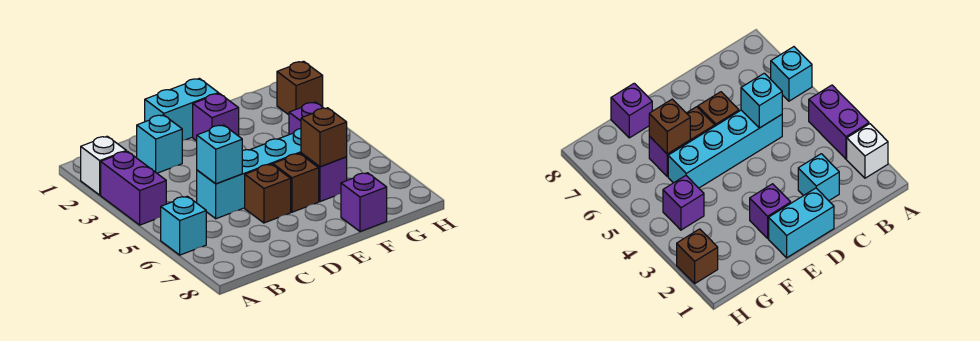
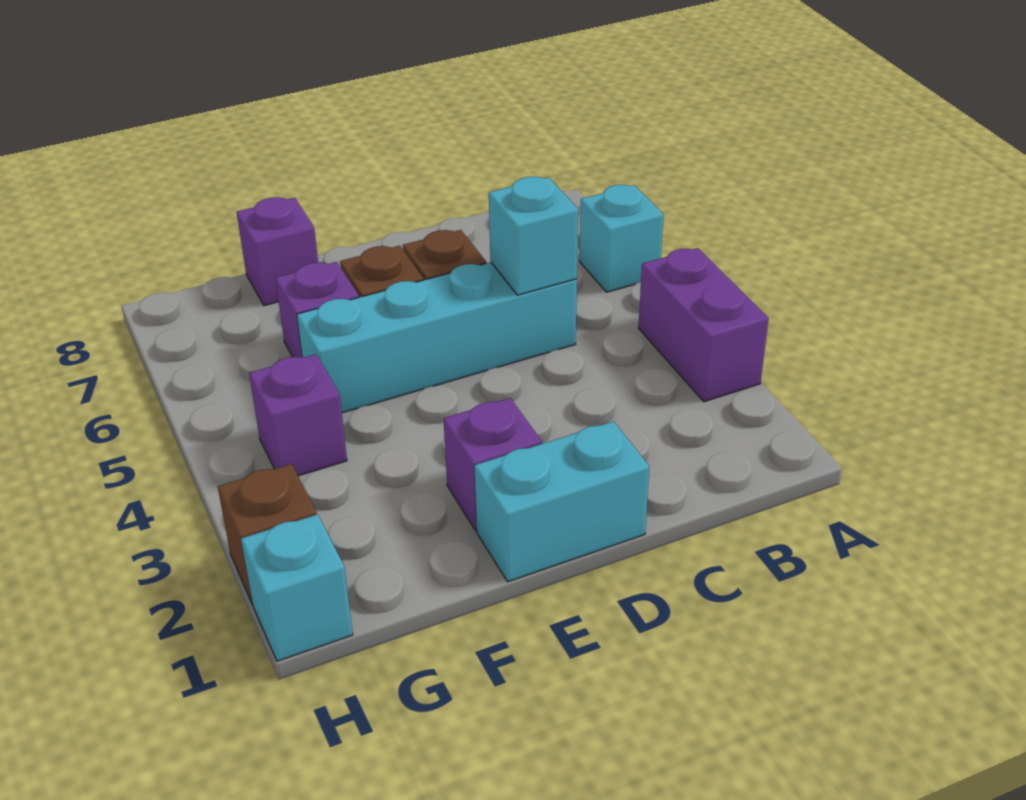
white 1x1 brick [81,136,126,195] -> none
cyan 1x1 brick [137,115,182,173] -> cyan 1x1 brick moved to [241,514,353,661]
brown 1x1 brick [301,108,347,167] -> none

